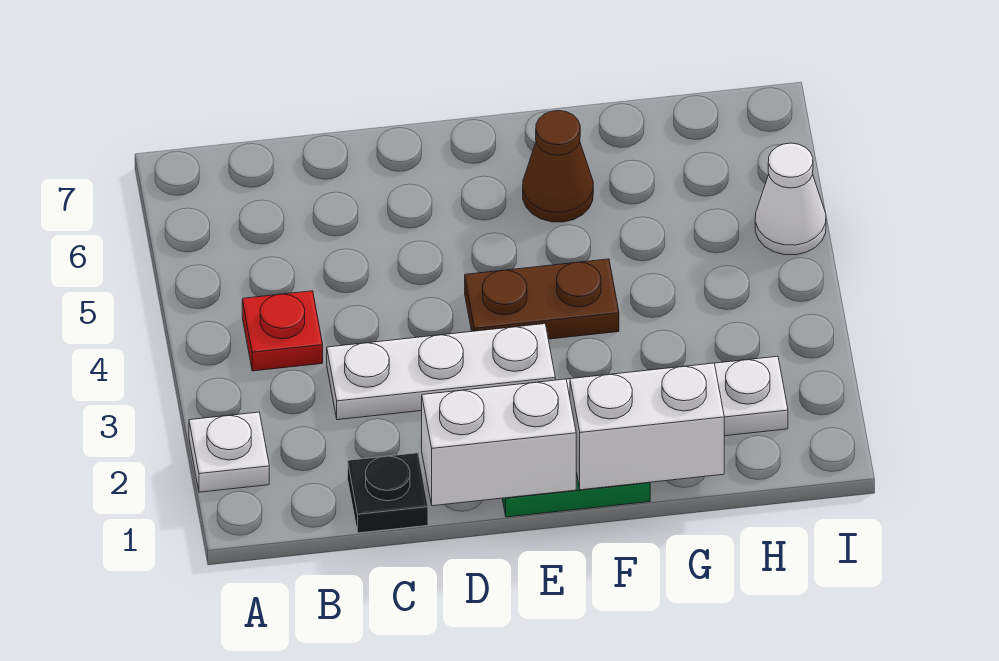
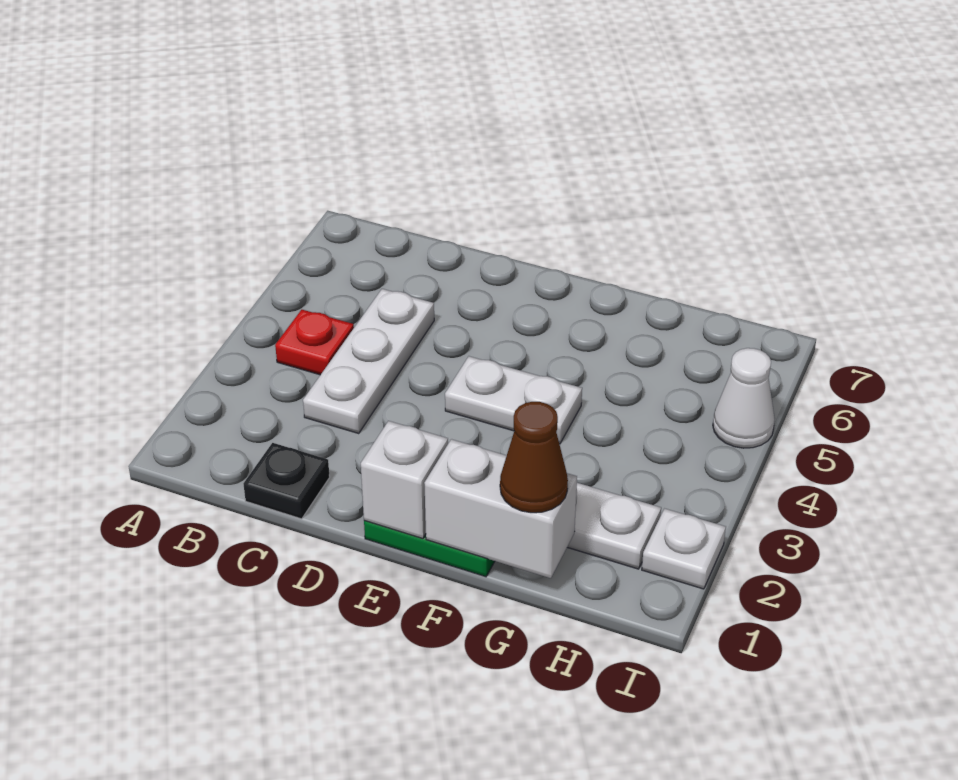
white 1x1 plate [189,412,269,492] -> white 1x1 plate moved to [642,509,726,589]
white 1x3 plate [327,324,555,420] -> white 1x3 plate turned to [303,289,434,433]
white 1x2 brick [422,379,576,506] -> white 1x1 brick [361,421,448,538]
brown 1x2 plate [465,259,619,339] -> white 1x2 plate [445,356,582,444]
brown 1x1 cone [523,110,593,222] -> brown 1x1 cone moved to [500,402,568,513]

